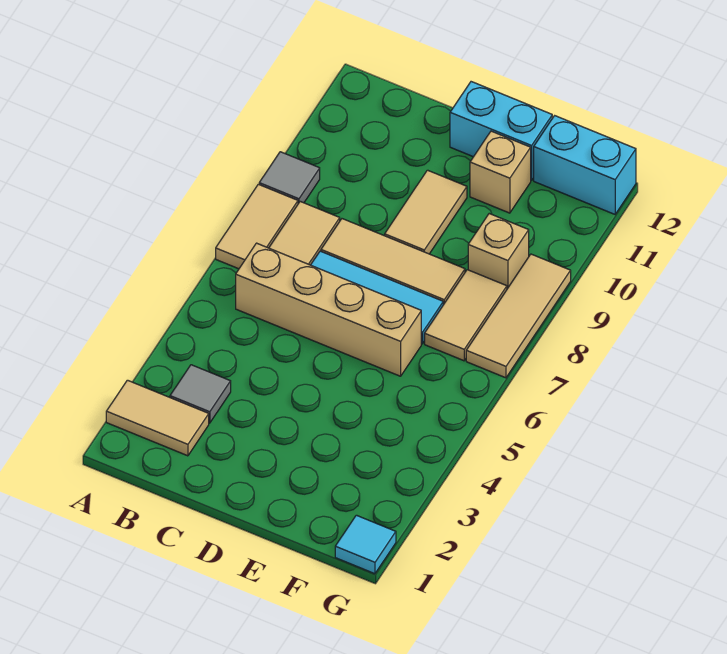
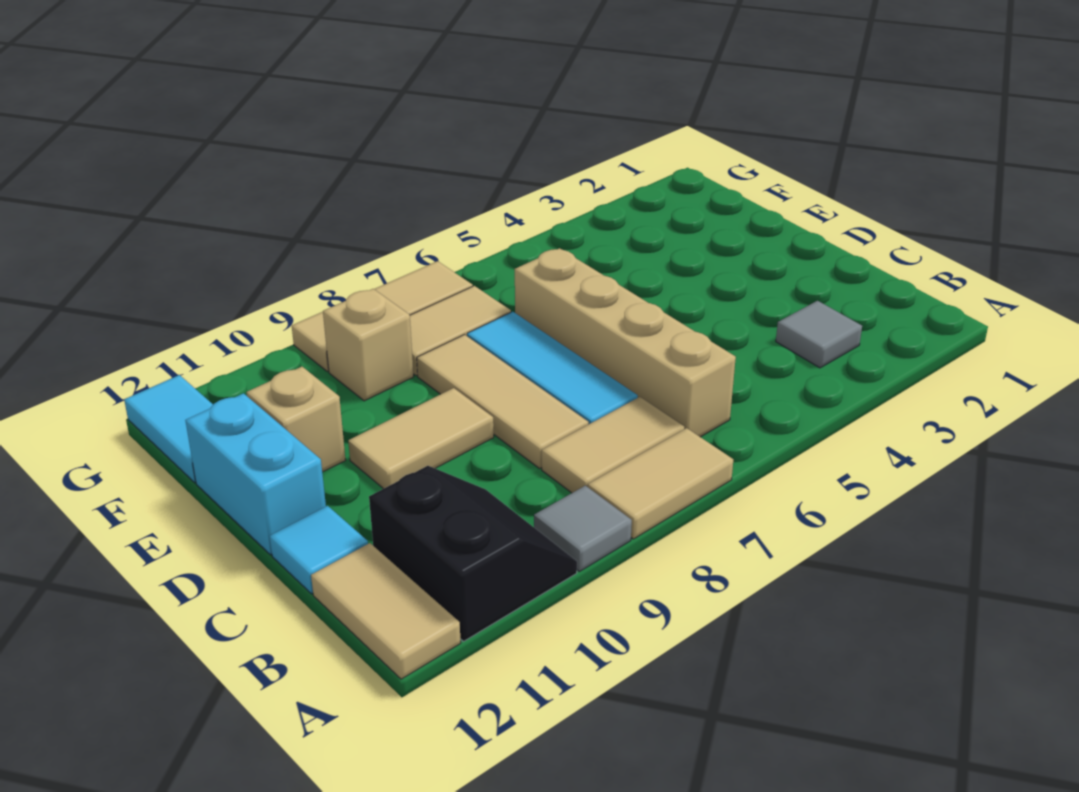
tan 1x2 tile [106,380,209,456] -> tan 1x2 tile moved to [311,543,461,679]
none -> black 2x2 slope [369,466,577,641]
cyan 1x2 brick [534,116,636,214] -> cyan 1x2 tile [124,375,213,483]
cyan 1x1 tile [335,515,396,574] -> cyan 1x1 tile moved to [269,506,368,594]

